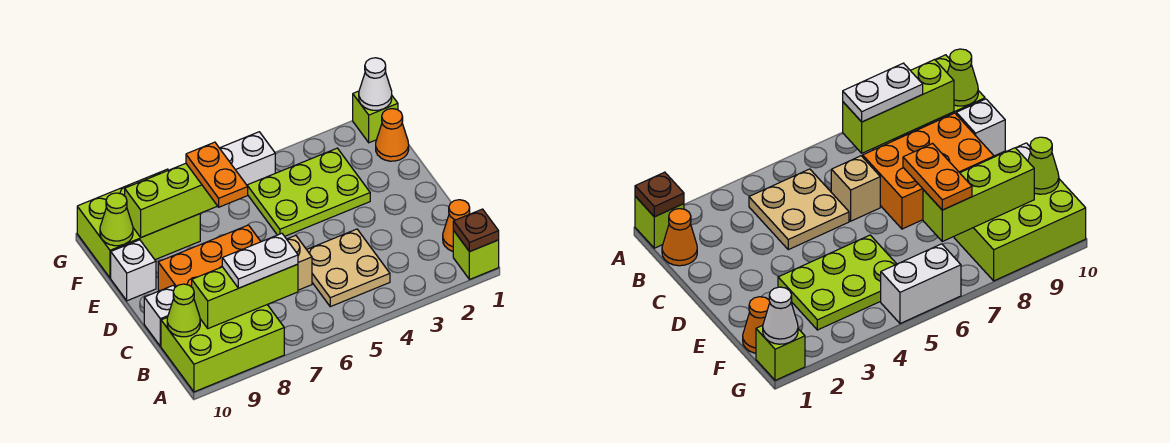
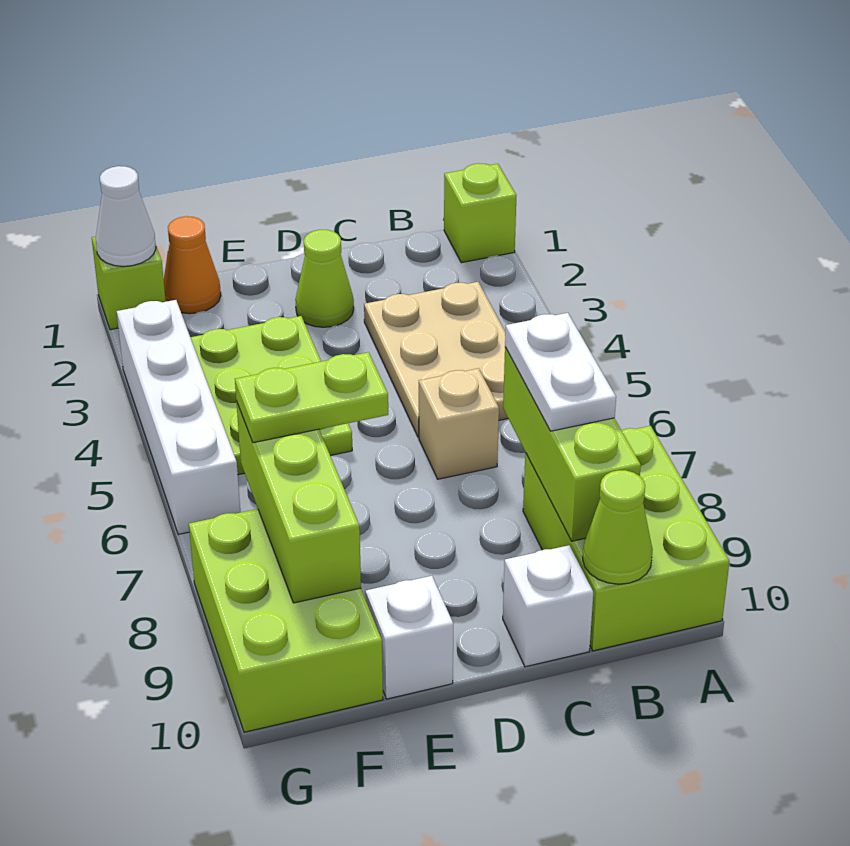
brown 1x1 plate [453,209,499,252] -> none
orange 1x1 cone [443,200,470,251] -> none
tan 2x2 plate [307,229,390,307] -> tan 2x3 plate [364,282,508,437]
orange 2x3 brick [158,225,261,291] -> none
orange 1x2 plate [186,142,248,207] -> lime 1x2 plate [235,352,388,443]
lime 1x1 cone [100,193,133,246] -> lime 1x1 cone moved to [295,230,354,327]
white 1x2 brick [220,132,275,185] -> white 1x4 brick [117,300,240,535]

